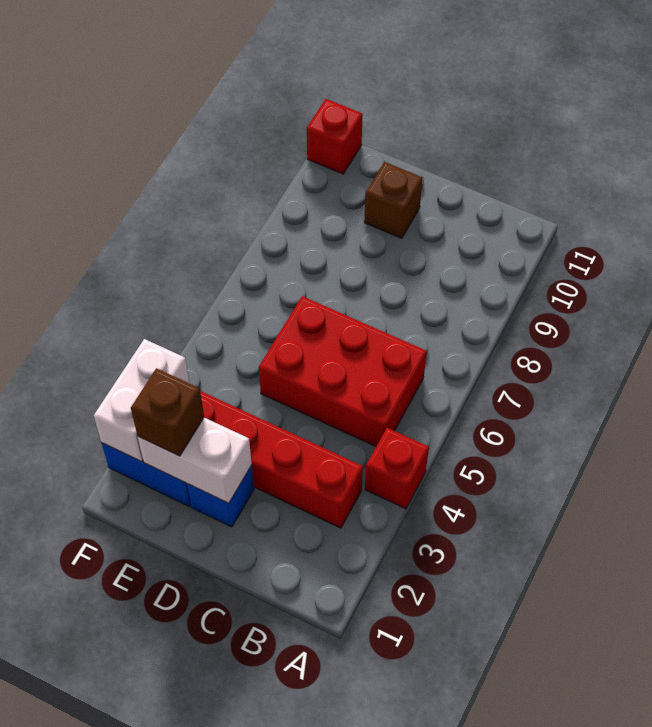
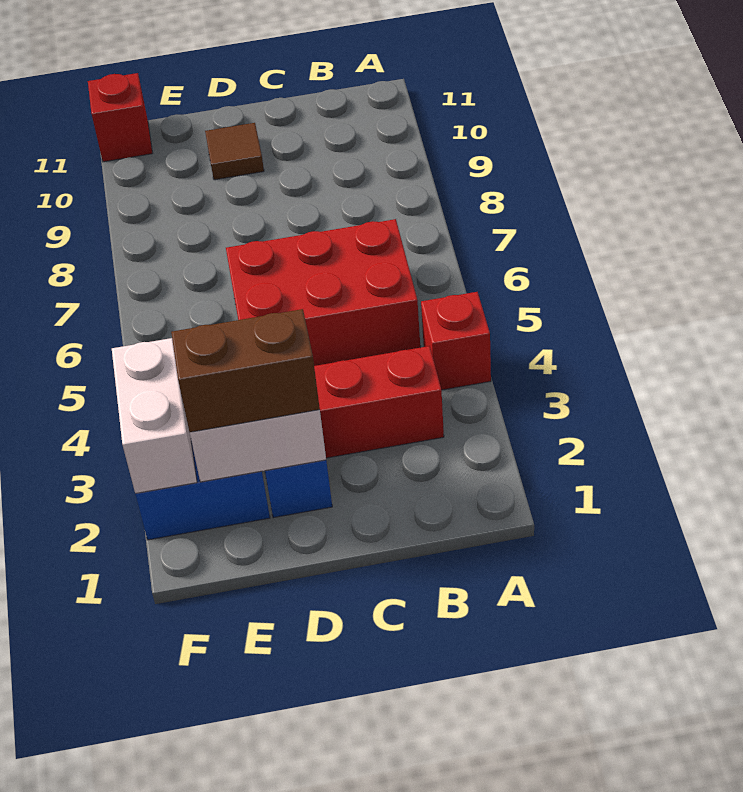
brown 1x1 brick [364,162,422,238] -> brown 1x1 tile [205,123,264,180]
brown 1x1 brick [131,368,204,456] -> brown 1x2 brick [171,309,320,432]

